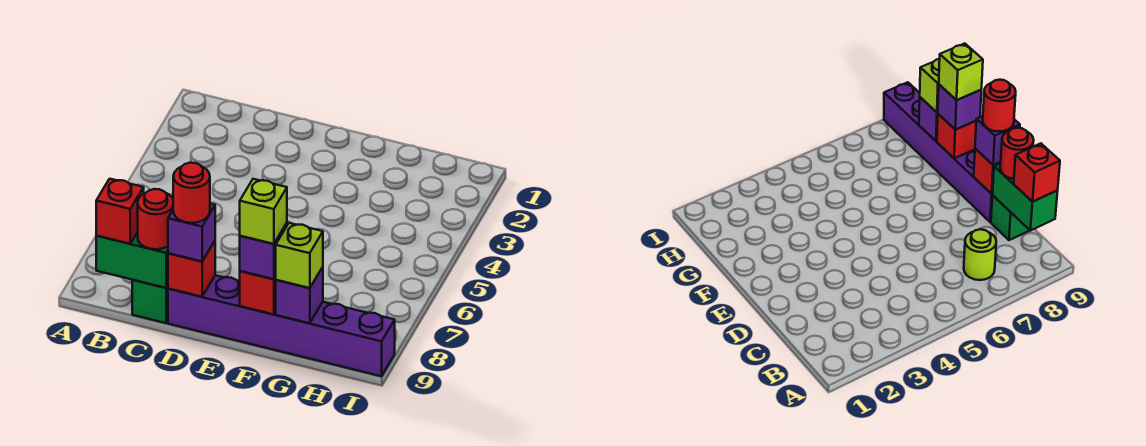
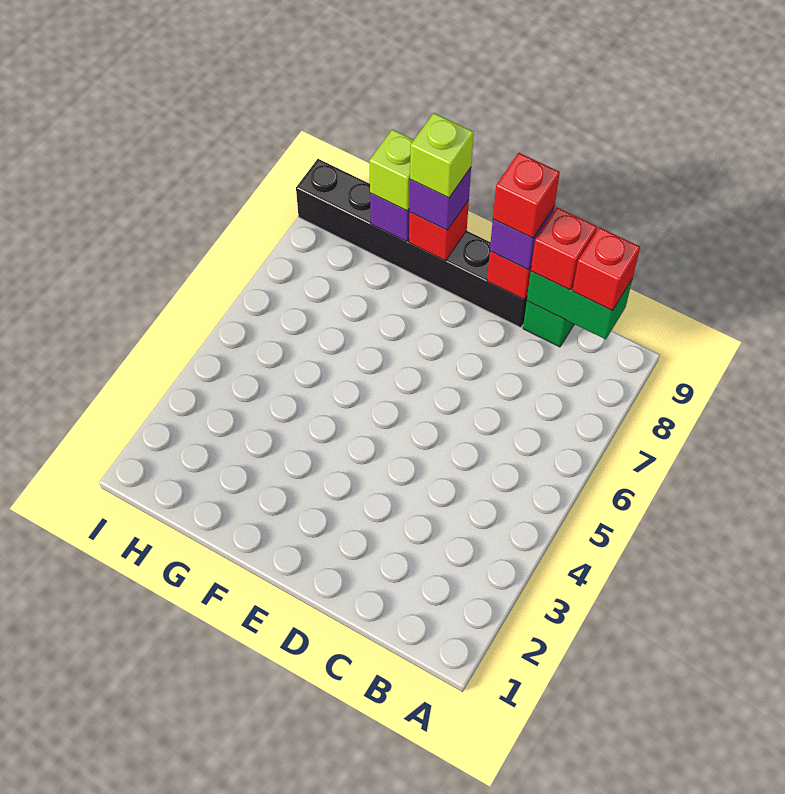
lime 1x1 round brick [964,229,996,280] -> none
red 1x1 round brick [138,189,173,249] -> red 1x1 brick [531,207,597,290]
purple 1x6 brick [168,275,395,376] -> black 1x6 brick [296,159,527,328]
red 1x1 round brick [173,163,210,223] -> red 1x1 brick [493,153,560,238]

